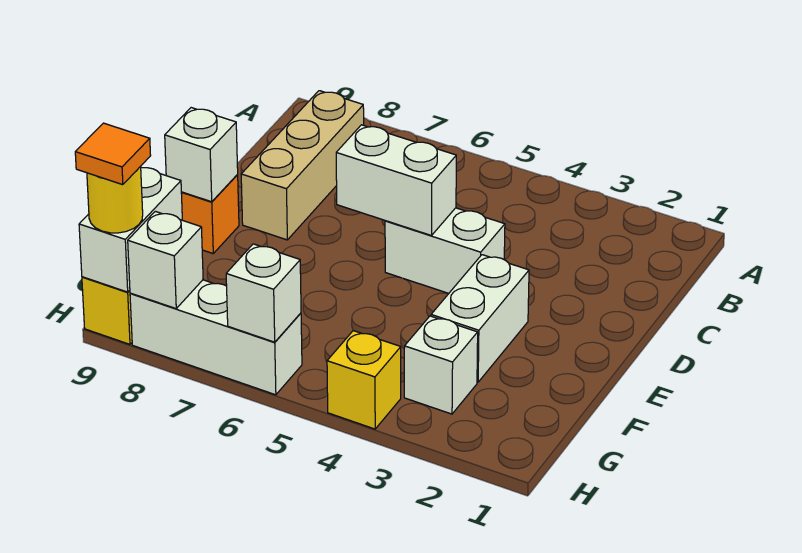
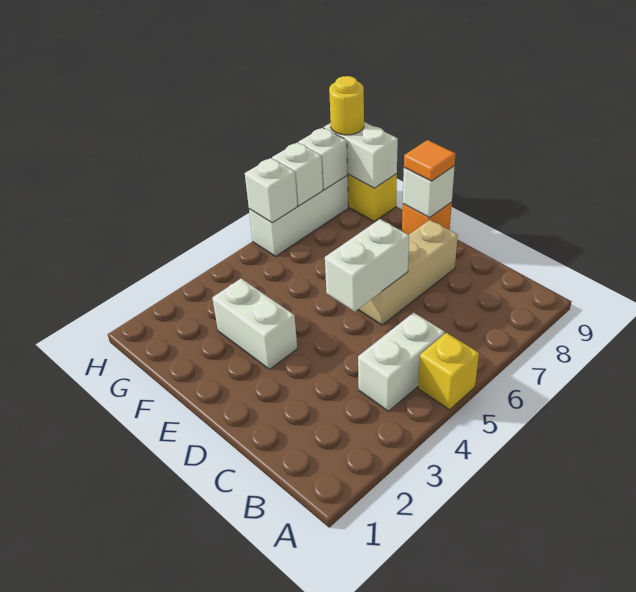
tan 1x3 brick [241,91,364,240] -> tan 1x3 brick turned to [358,220,458,325]
white 1x2 brick [385,208,505,294] -> white 1x2 brick moved to [358,312,445,411]
white 1x1 brick [404,316,478,414] -> white 1x1 brick moved to [272,143,323,206]
yellow 1x1 brick [327,331,401,429] -> yellow 1x1 brick moved to [418,333,479,410]
orange 1x1 tile [75,123,151,185] -> orange 1x1 tile moved to [404,140,456,181]

